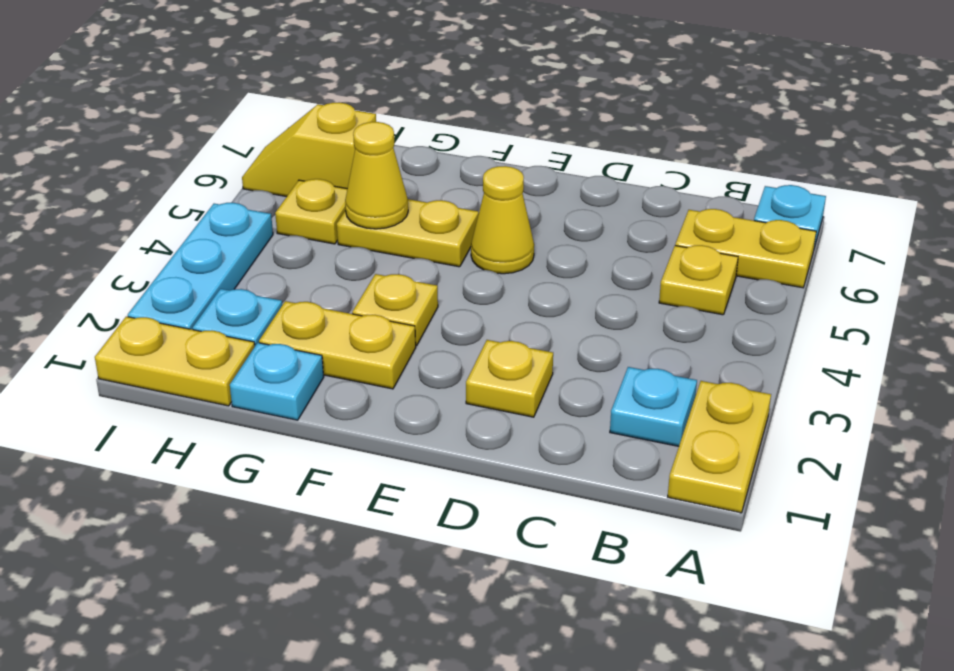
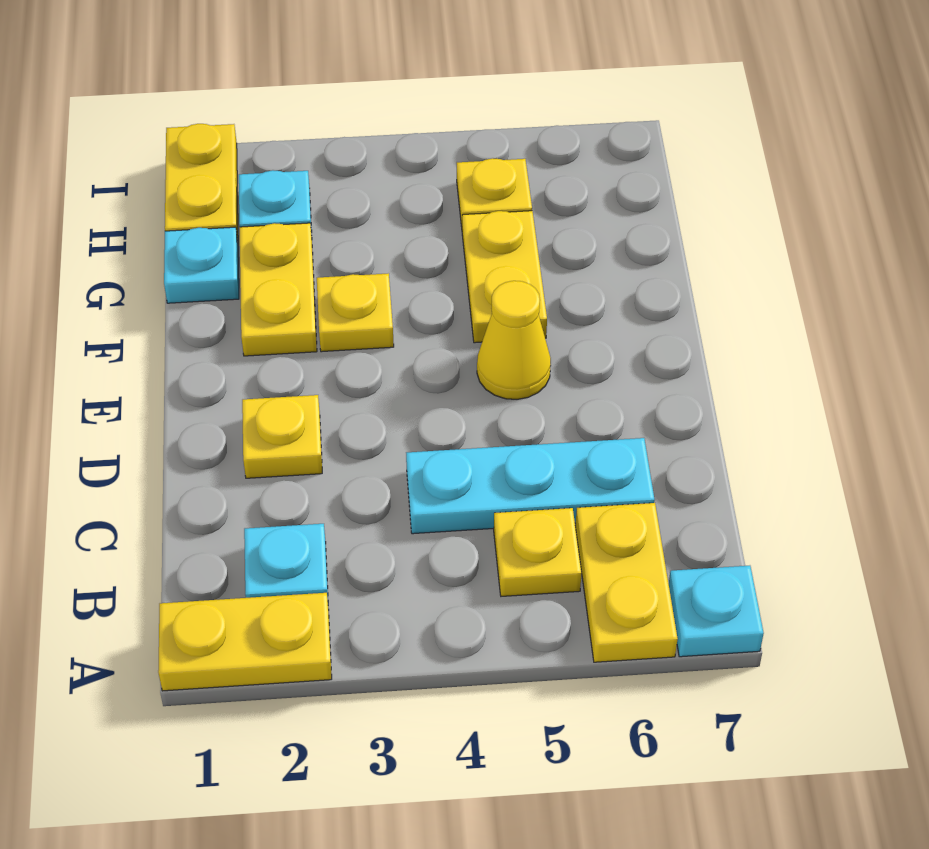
yellow 1x1 cone [345,122,408,229] -> none
yellow 1x2 slope [242,102,376,197] -> none
cyan 1x3 plate [128,203,273,330] -> cyan 1x3 plate moved to [406,438,655,534]

